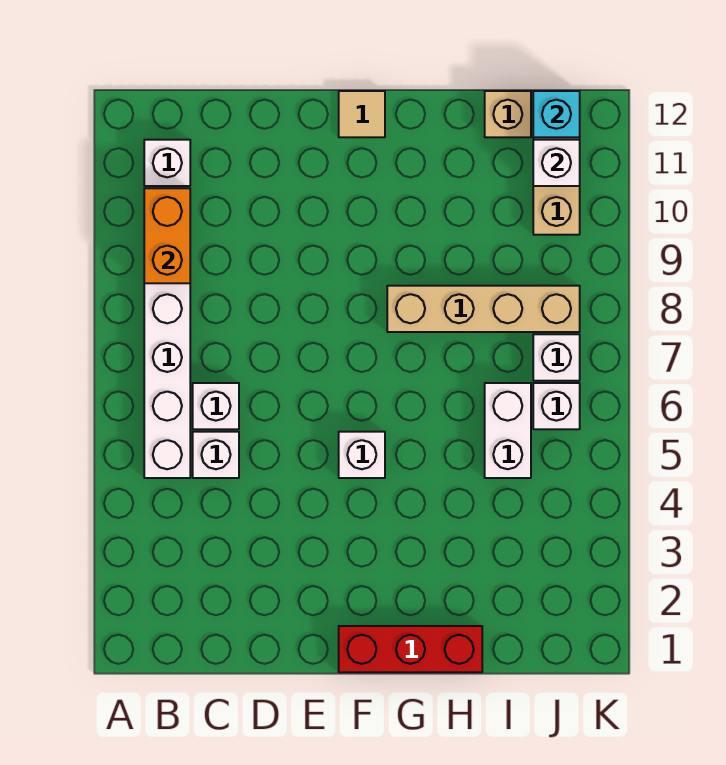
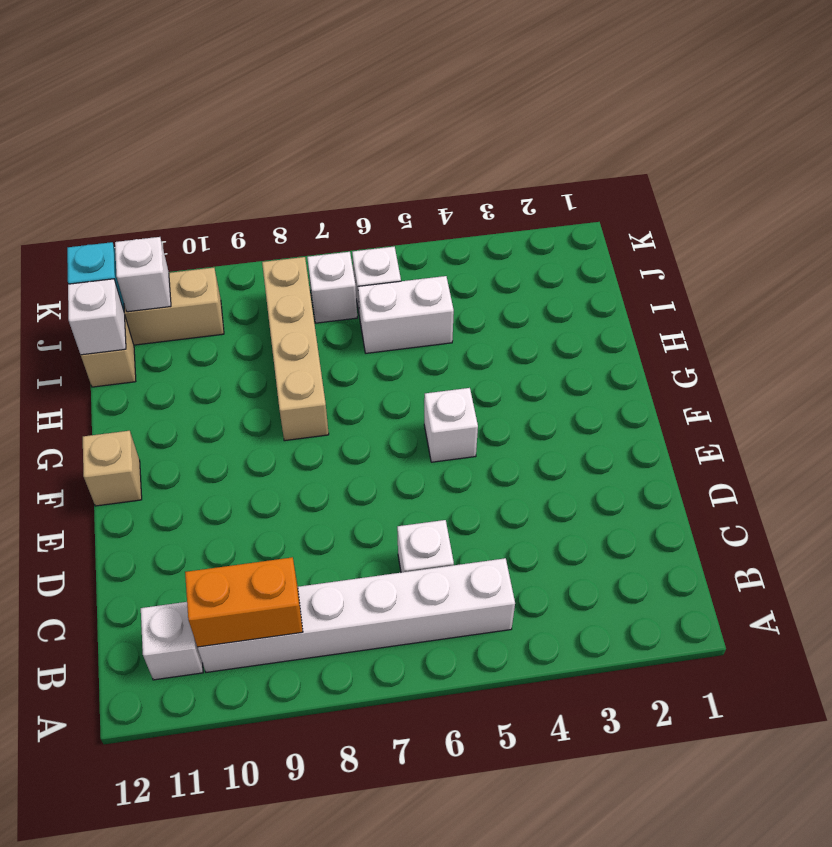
white 1x1 brick [193,432,239,478] -> white 1x1 brick moved to [68,279,126,355]
red 1x3 brick [339,626,482,672] -> none
tan 1x1 tile [339,91,385,137] -> tan 1x1 brick [83,431,142,506]

